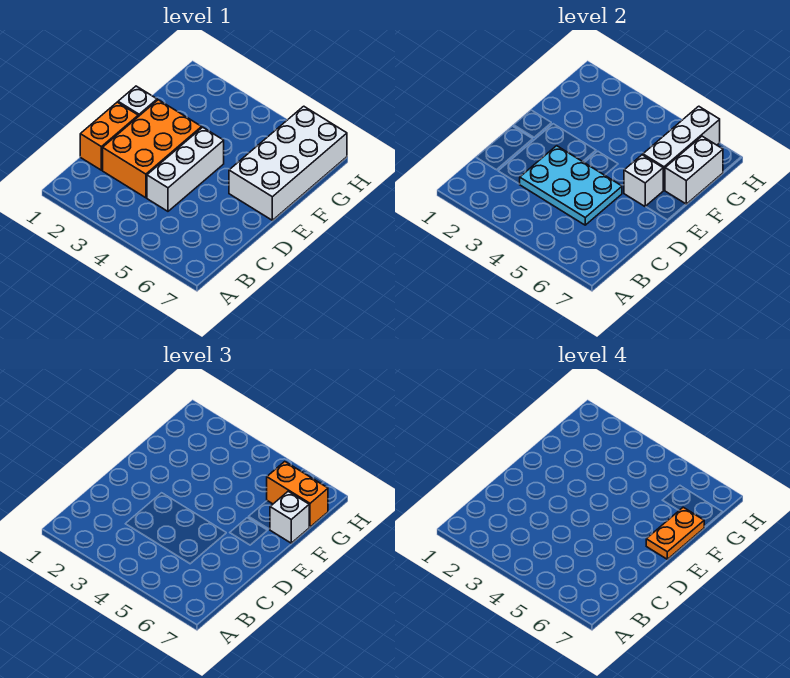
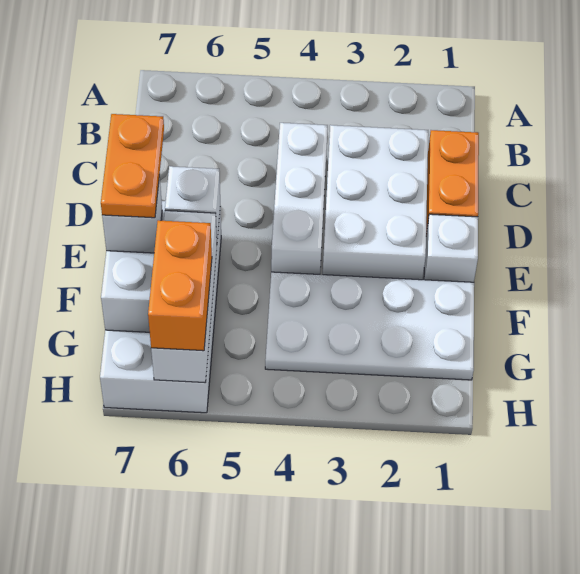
orange 2x3 brick [103,100,202,198] -> white 2x3 brick [323,125,428,280]
cyan 2x3 plate [520,146,622,225] -> none
none -> white 2x4 plate [265,272,474,380]
orange 1x2 brick [267,462,328,527] -> orange 1x2 brick turned to [148,220,212,351]

